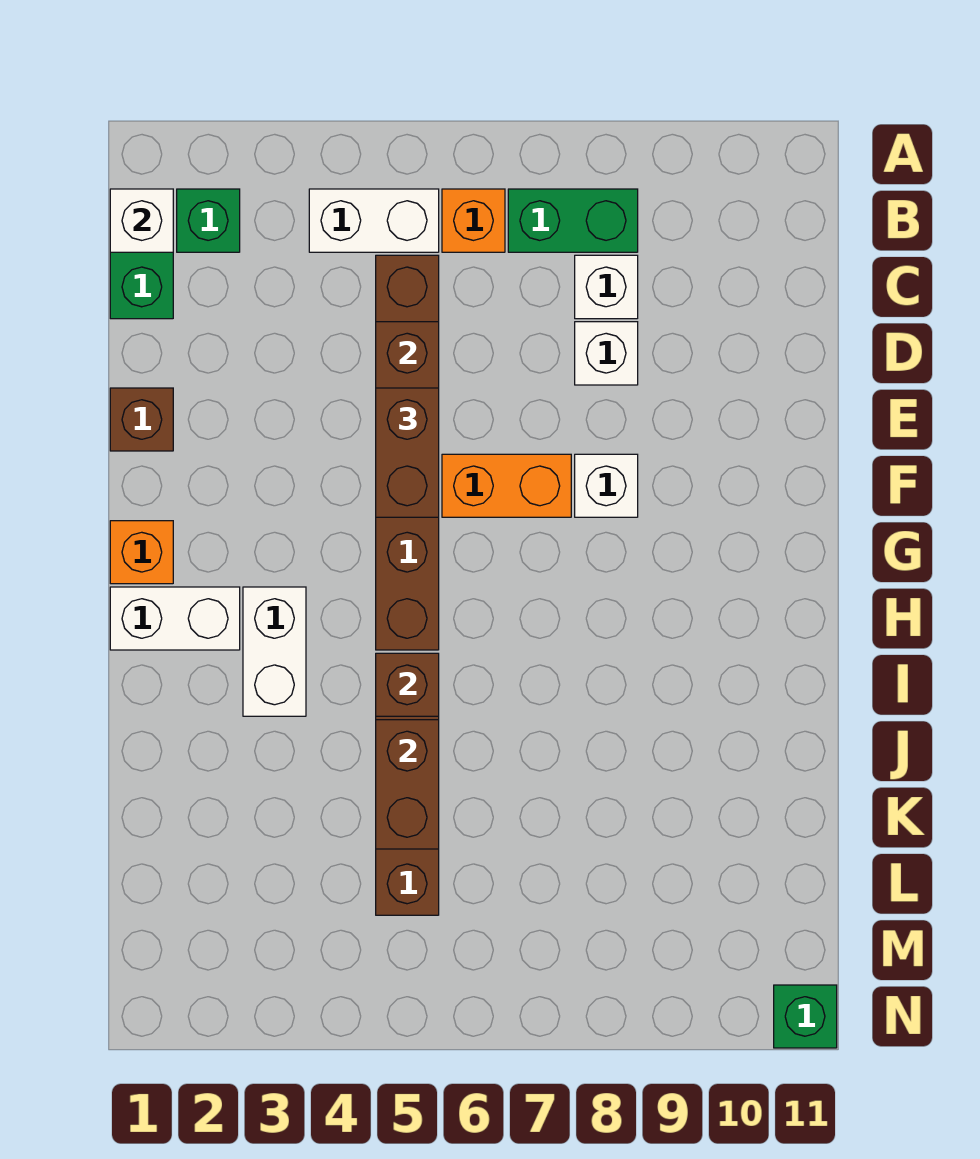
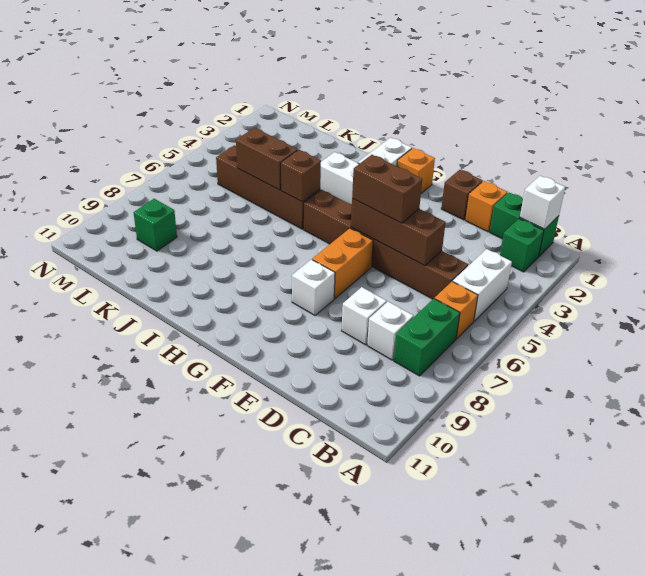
none -> orange 1x1 brick [465,181,507,232]
green 1x1 brick [774,985,837,1048] -> green 1x1 brick moved to [134,199,177,251]

